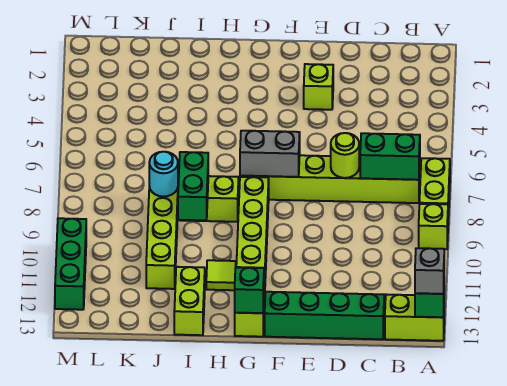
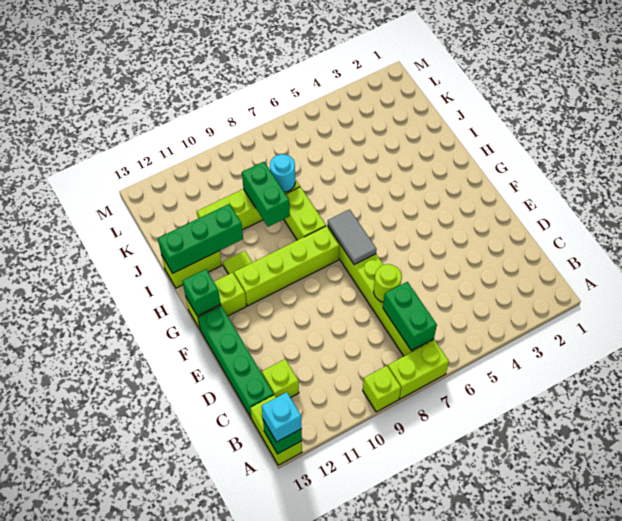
grey 1x1 brick [415,248,444,294] -> cyan 1x1 brick [262,392,302,442]
lime 1x1 brick [304,64,333,110] -> lime 1x1 brick moved to [262,359,299,398]
grey 1x2 brick [240,131,300,177] -> grey 1x2 tile [328,209,377,265]
green 1x2 brick [178,152,208,220] -> green 1x2 brick turned to [242,162,290,227]
green 1x3 brick [55,218,86,310] -> green 1x3 brick moved to [158,204,243,273]

